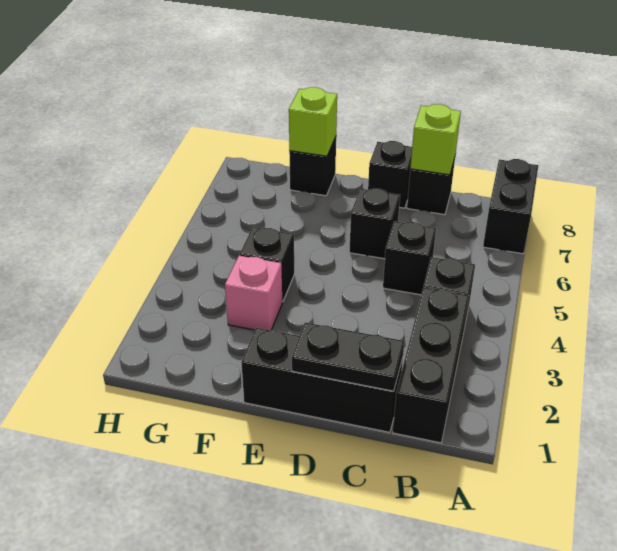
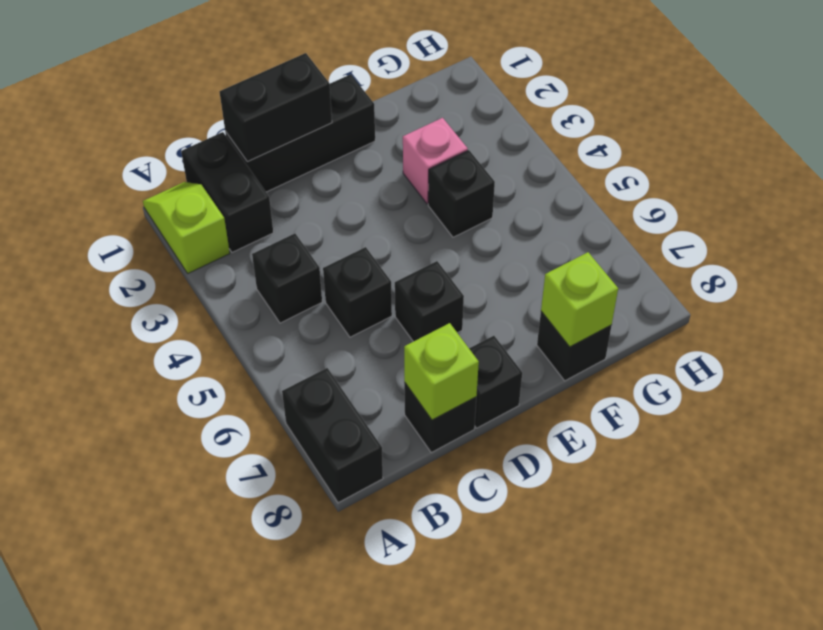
none -> lime 1x2 slope [143,182,230,273]
black 1x3 brick [393,288,469,443] -> black 1x2 brick [181,132,273,252]
black 1x2 plate [292,322,404,391] -> black 1x2 brick [220,53,332,161]

